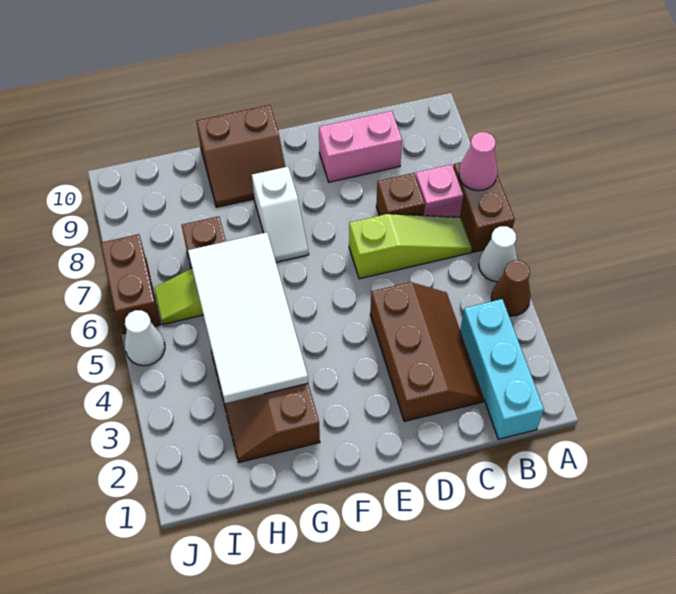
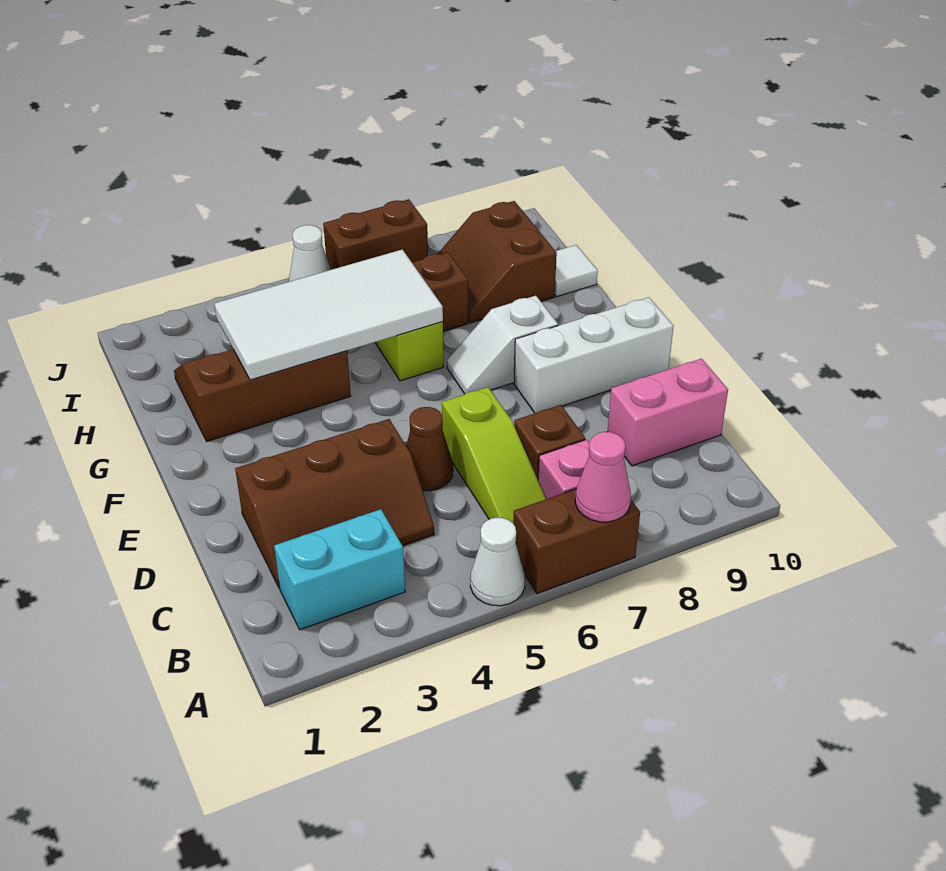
brown 1x1 cone [491,260,531,316] -> brown 1x1 cone moved to [406,407,453,491]
cyan 1x3 brick [460,299,544,439] -> cyan 1x2 brick [274,509,405,630]
pink 1x2 brick [319,111,402,182] -> pink 1x2 brick turned to [608,359,728,466]
none -> white 1x3 brick [514,297,674,413]
brown 2x2 slope [196,105,285,207] -> brown 2x2 slope moved to [438,201,557,323]
none -> white 1x1 tile [555,245,598,297]

